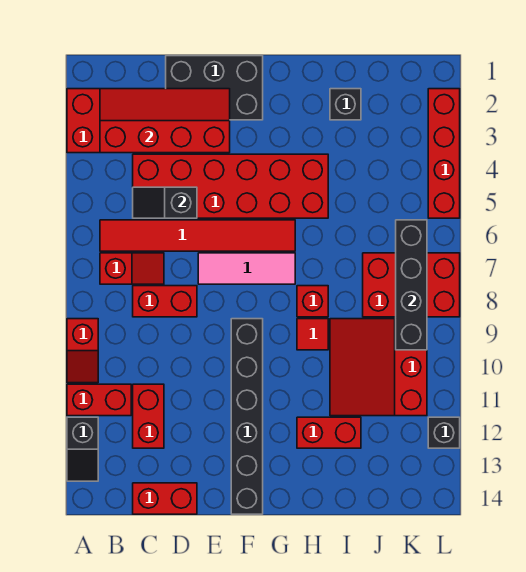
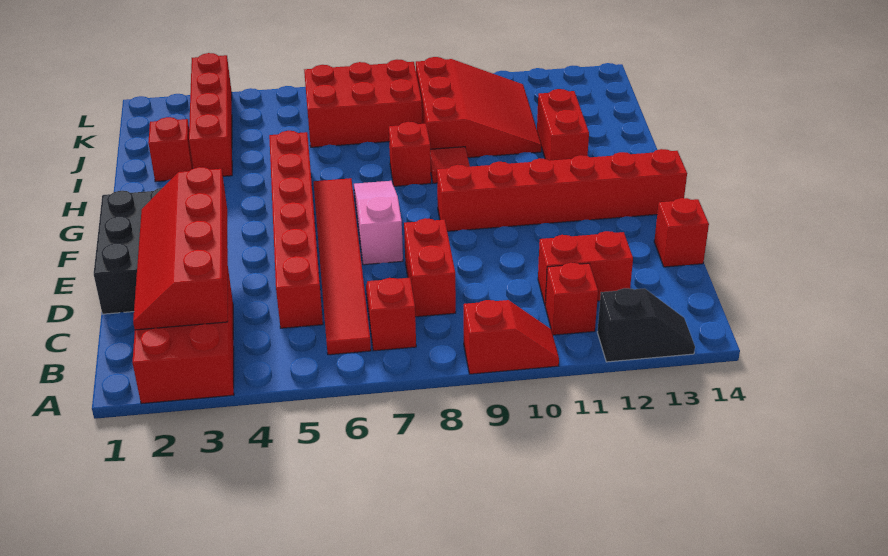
red 1x2 brick [67,384,131,416] -> red 1x1 brick [545,263,598,335]
red 2x6 brick [133,154,328,218] -> red 1x6 brick [269,131,323,328]
black 1x2 slope [133,187,197,218] -> none
red 1x2 brick [133,483,197,514] -> red 1x1 brick [654,198,709,267]
pink 1x3 tile [198,253,295,284] -> pink 1x3 slope [354,181,403,265]
black 1x6 brick [231,319,263,514] -> red 1x6 brick [437,149,687,231]
black 1x1 brick [330,89,361,120] -> red 1x1 brick [148,117,193,182]
red 3x3 slope [330,319,427,416] -> red 3x3 slope turned to [416,57,541,158]
red 2x3 brick [363,253,460,317] -> red 2x3 brick turned to [304,60,422,147]
black 1x4 brick [396,220,427,350] -> none
red 1x4 brick [428,89,460,218] -> red 1x4 brick turned to [189,53,232,176]
black 1x1 brick [428,417,460,448] -> none

